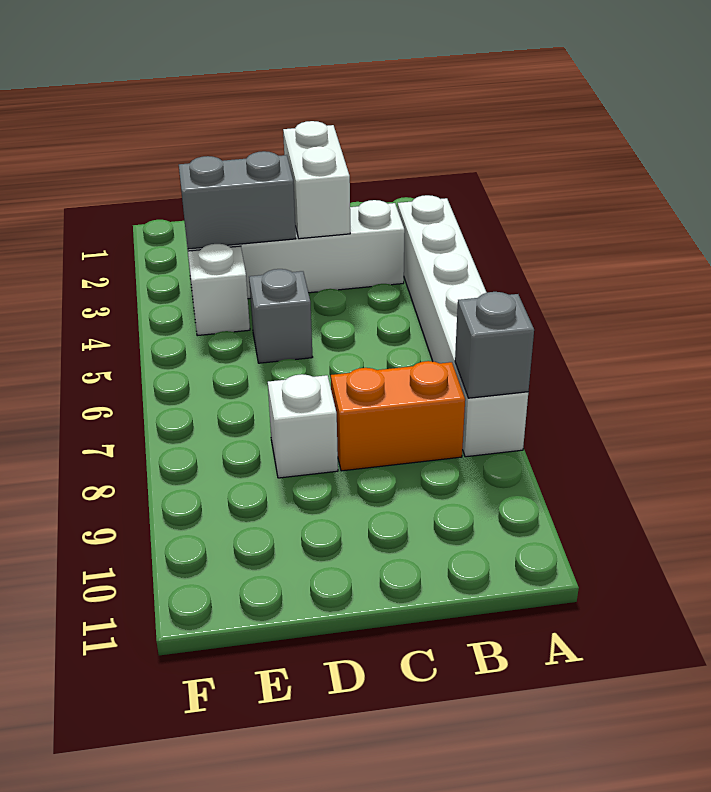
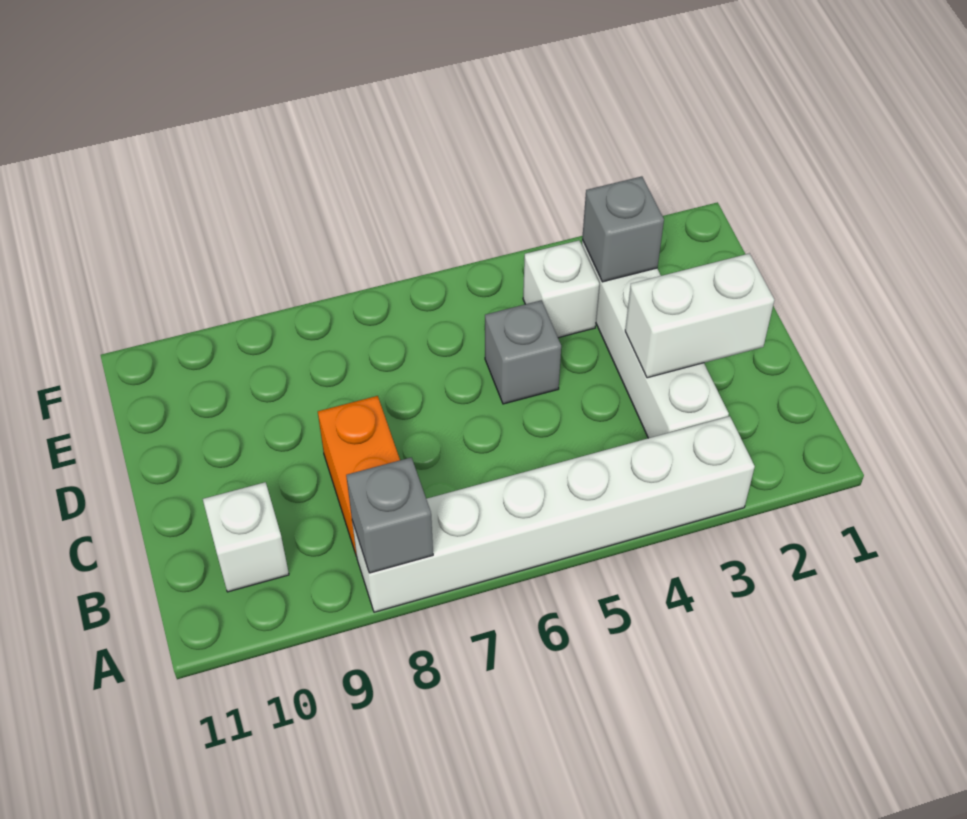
grey 1x2 brick [179,151,296,249] -> grey 1x1 brick [582,176,664,282]
white 1x1 brick [268,374,338,478] -> white 1x1 brick moved to [203,482,289,592]

